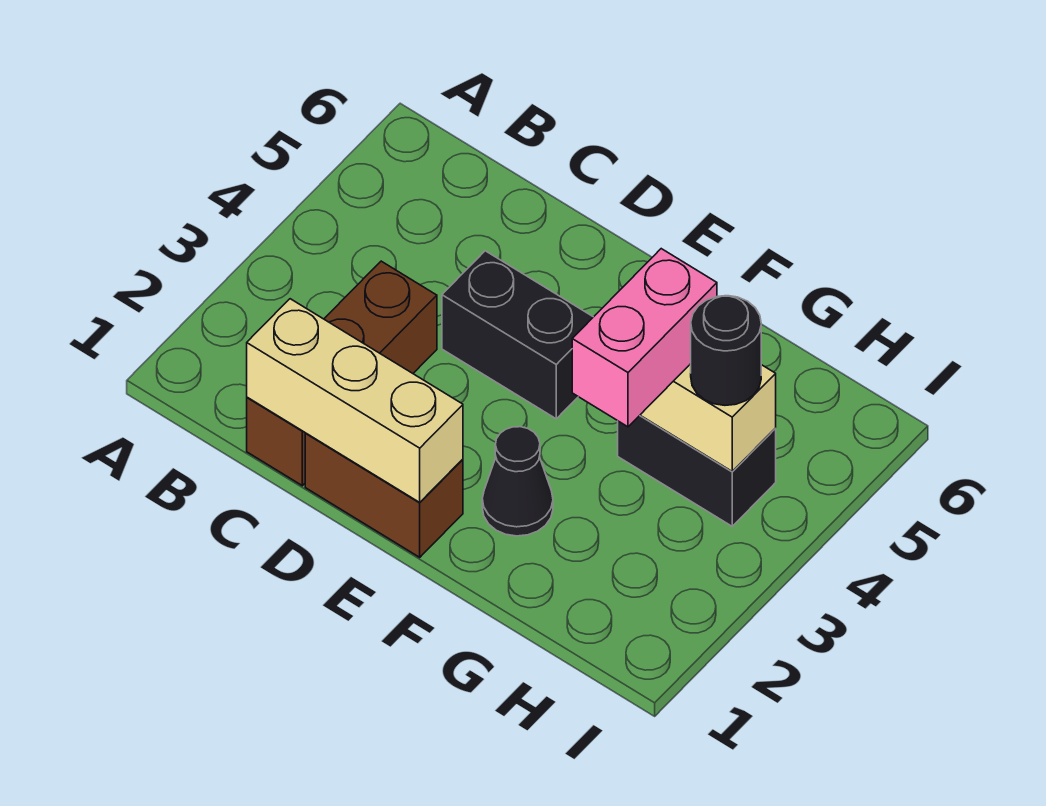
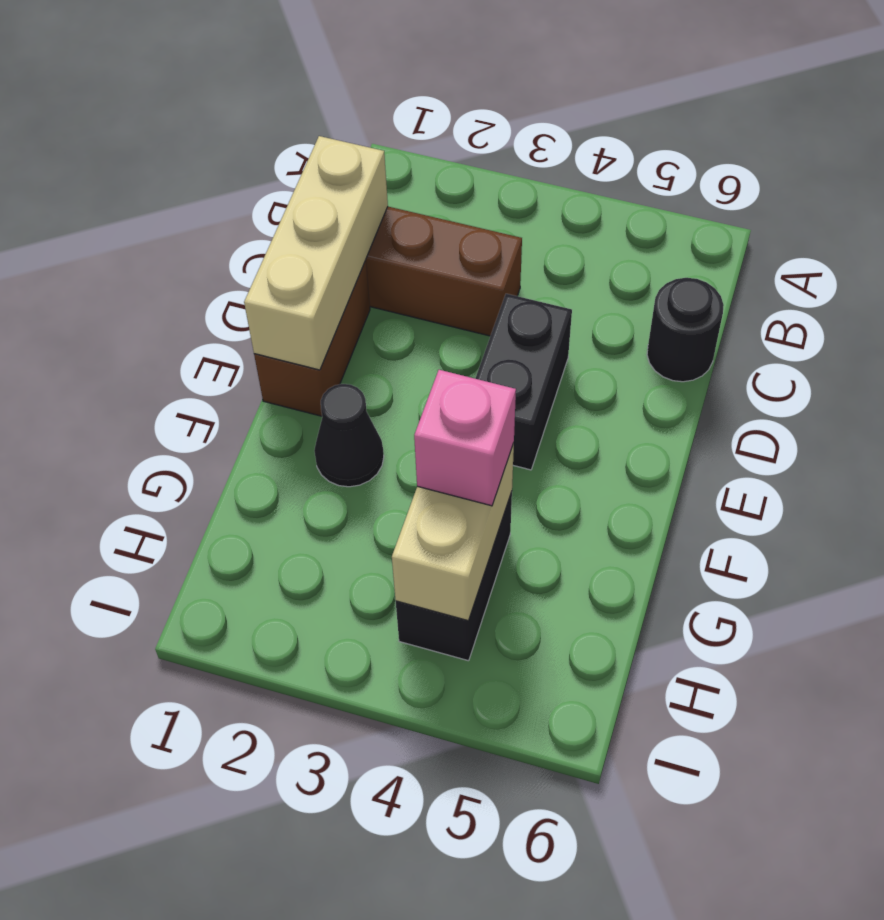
pink 1x2 brick [572,249,717,427] -> pink 1x1 brick [414,370,516,506]
black 1x1 round brick [691,296,761,405] -> black 1x1 round brick moved to [647,278,724,382]

